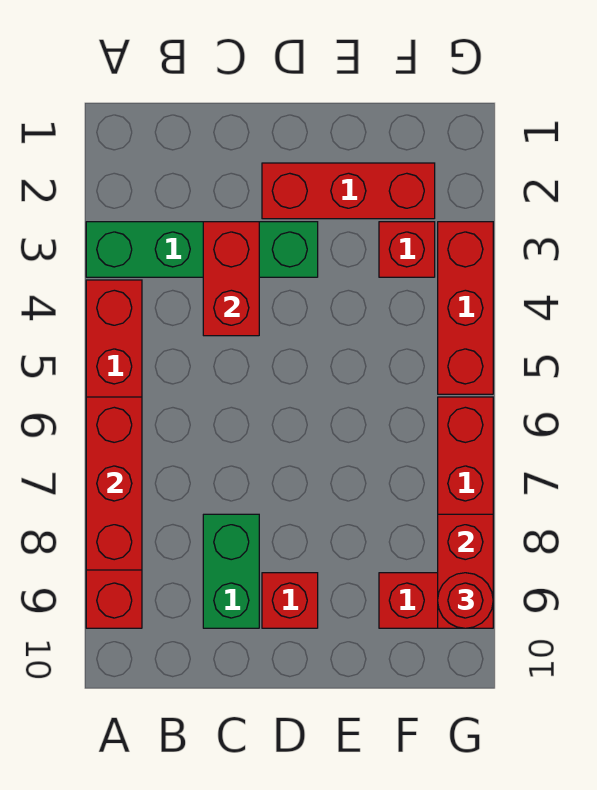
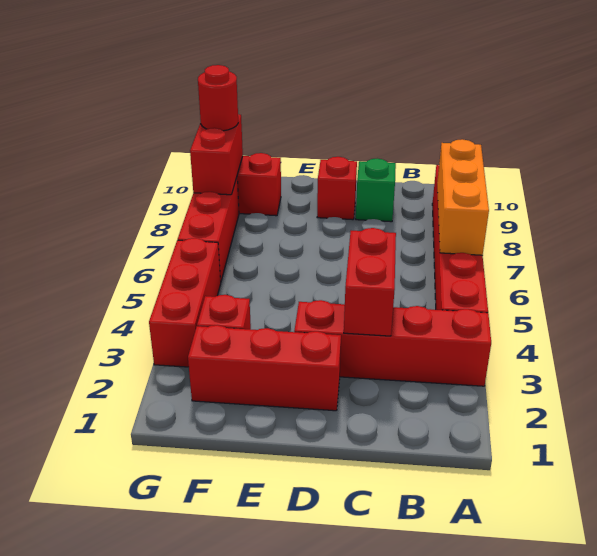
green 1x4 brick [86,222,318,277] -> red 1x4 brick [294,300,491,386]
red 1x3 brick [86,397,142,570] -> orange 1x3 brick [437,139,489,255]
green 1x2 brick [203,514,259,628] -> green 1x1 brick [356,159,396,222]

